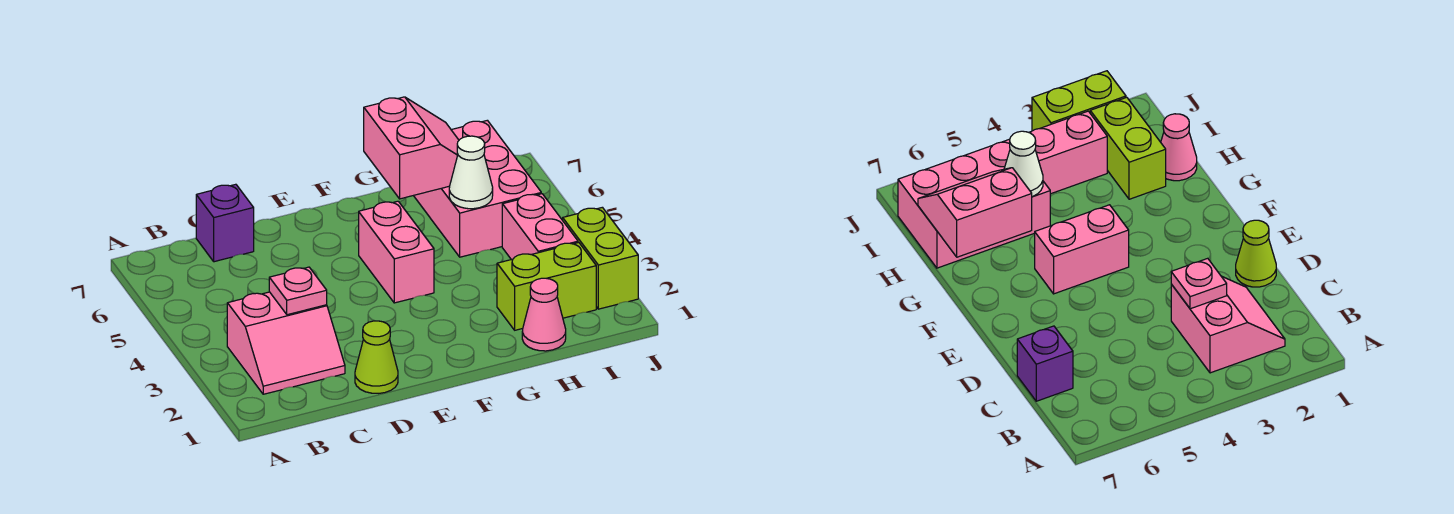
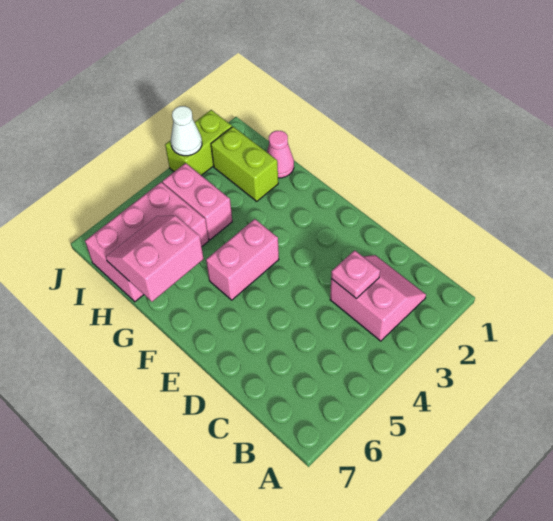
purple 1x1 brick [196,184,254,262] -> none
lime 1x1 cone [355,321,398,393] -> none
white 1x1 cone [449,136,493,209] -> white 1x1 cone moved to [171,106,202,156]
pink 1x2 brick [502,194,578,260] -> pink 1x2 brick turned to [162,163,232,240]

